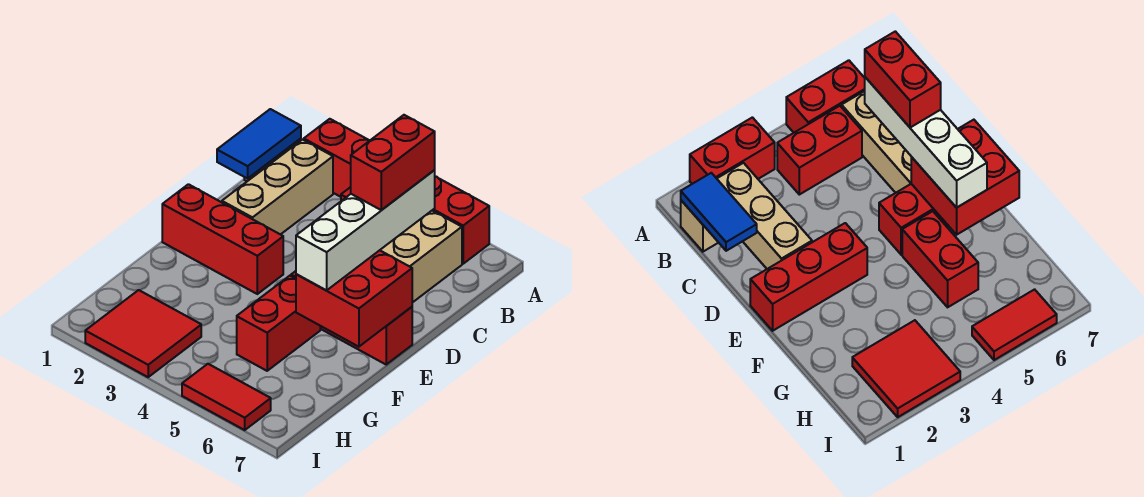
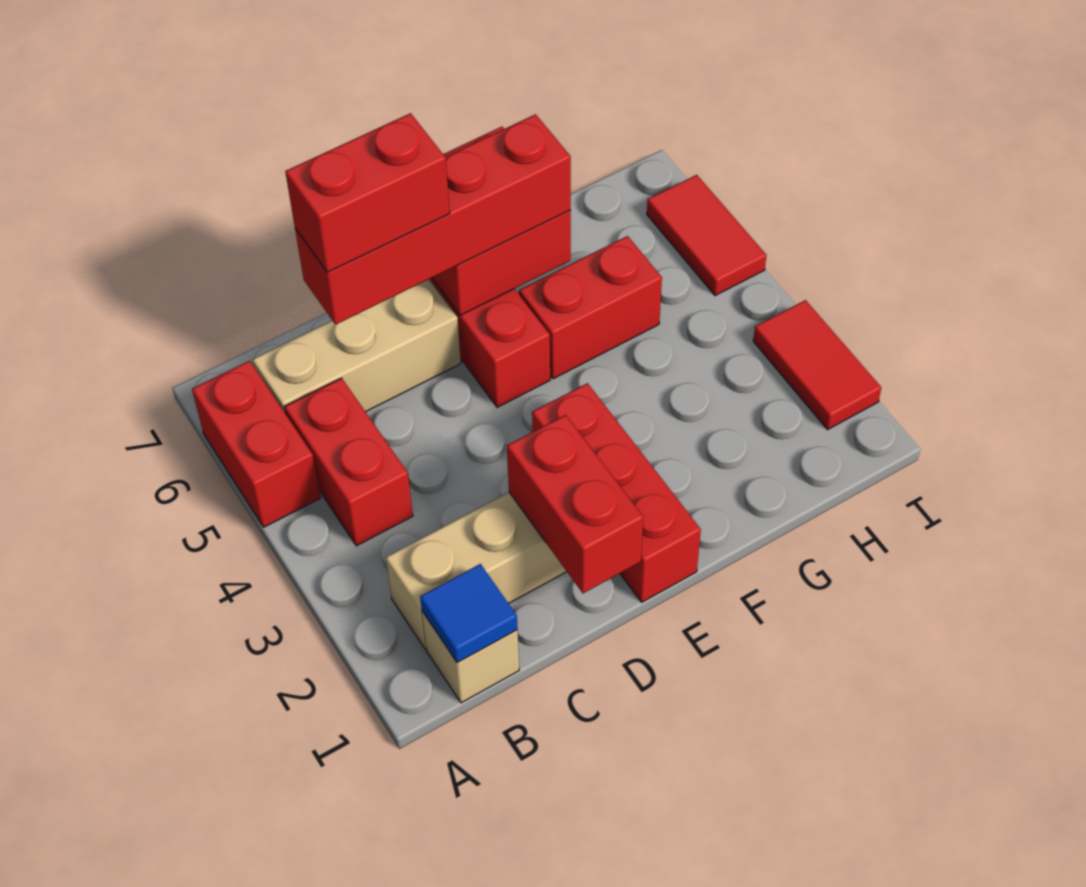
red 1x2 brick [304,119,369,197] -> red 1x2 brick moved to [507,415,643,593]
blue 1x2 tile [217,109,301,179] -> blue 1x1 tile [420,564,518,663]
white 1x4 brick [296,170,435,290] -> red 1x4 brick [295,114,571,325]
red 2x2 tile [85,290,201,377] -> red 1x2 tile [753,300,881,430]

